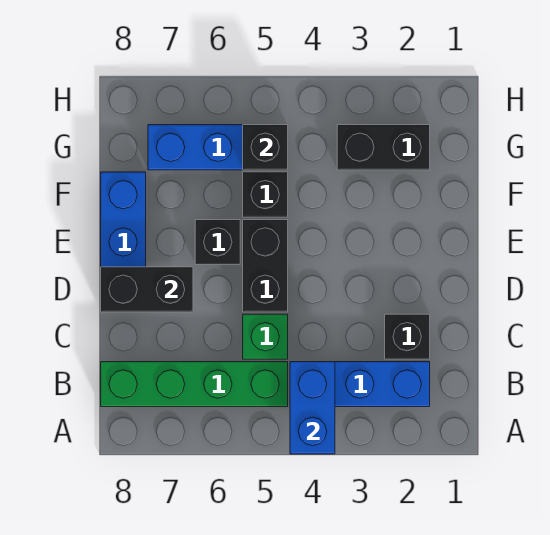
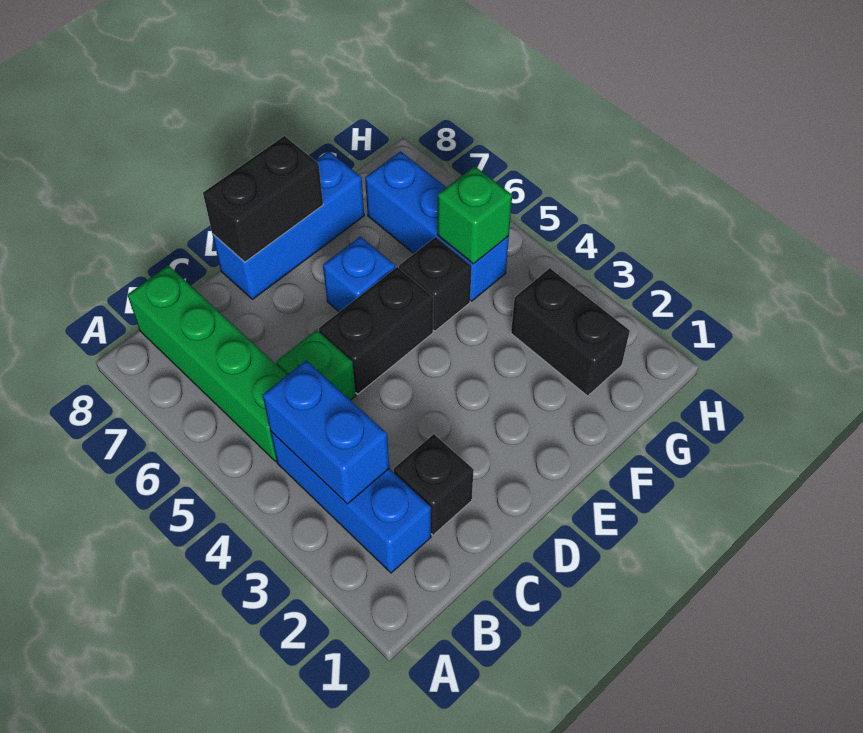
blue 1x2 brick [290,362,335,454] -> blue 1x2 brick turned to [263,360,389,504]
black 1x2 brick [101,267,193,312] -> black 1x2 brick turned to [203,136,323,262]
black 1x1 brick [195,220,240,265] -> blue 1x1 brick [323,237,395,312]
black 1x1 brick [243,125,288,170] -> green 1x1 brick [437,166,512,264]

